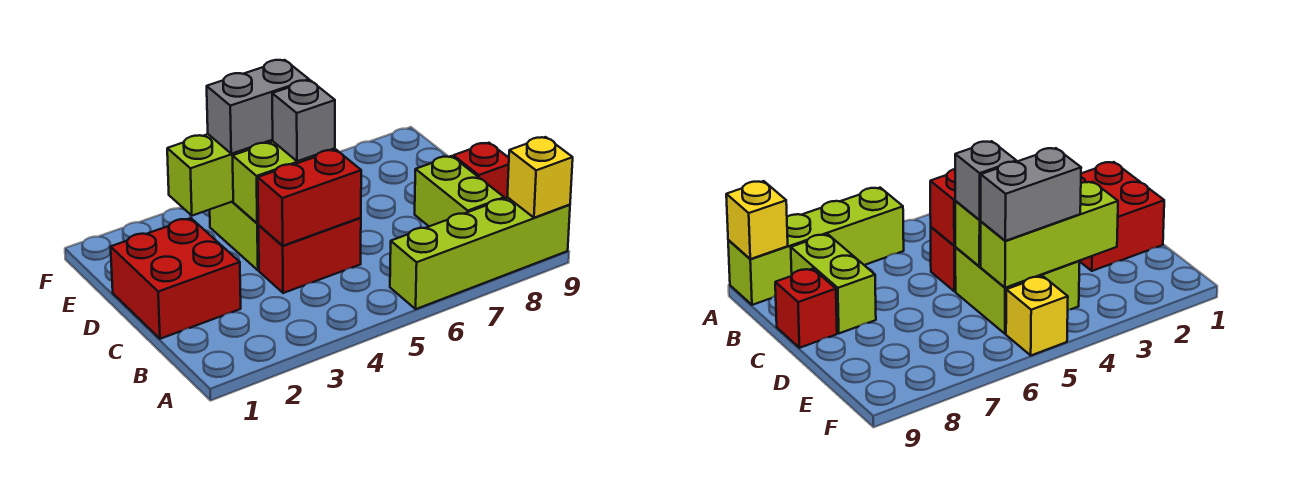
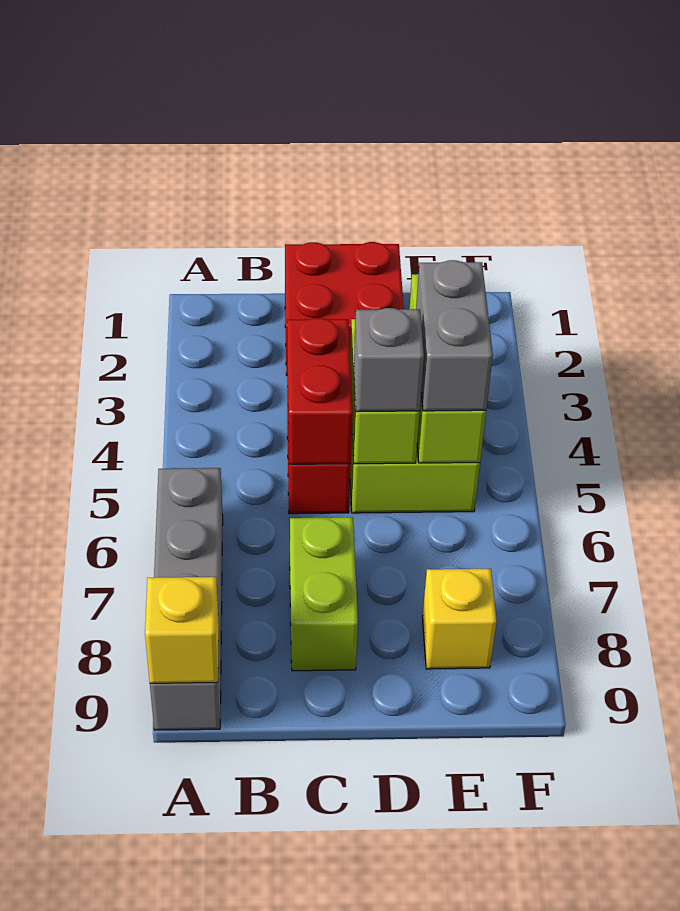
lime 1x4 brick [390,197,570,309] -> grey 1x4 brick [150,468,223,730]
lime 1x2 brick [415,156,504,226] -> lime 1x2 brick turned to [290,517,358,671]
red 1x1 brick [453,143,509,199] -> none
yellow 1x1 brick [1006,276,1068,355] -> yellow 1x1 brick moved to [422,569,497,669]

